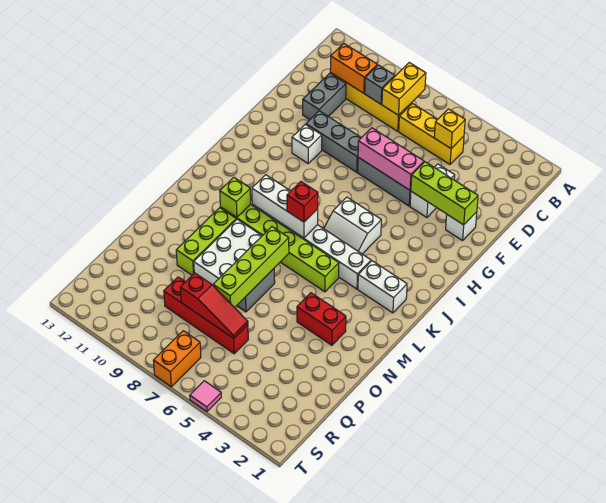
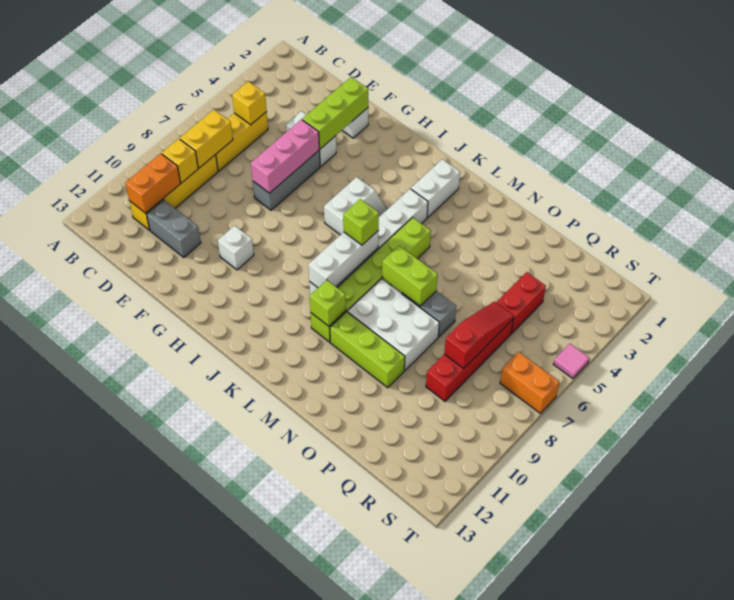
yellow 1x2 brick [382,63,426,115] -> yellow 1x2 brick turned to [180,110,233,168]
grey 1x1 brick [365,65,395,104] -> yellow 1x1 brick [162,139,198,183]
grey 1x3 brick [306,111,361,172] -> none
red 1x1 brick [287,182,318,222] -> lime 1x1 brick [343,199,379,245]
lime 1x4 brick [213,227,289,308] -> lime 1x2 brick [382,246,438,306]
red 1x2 brick [297,293,346,345] -> red 1x2 brick moved to [496,272,546,333]

